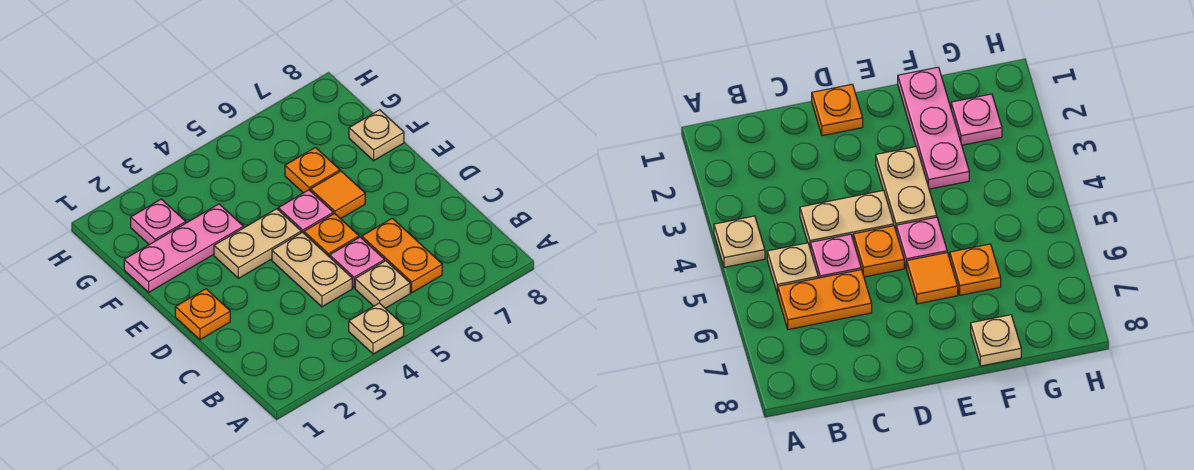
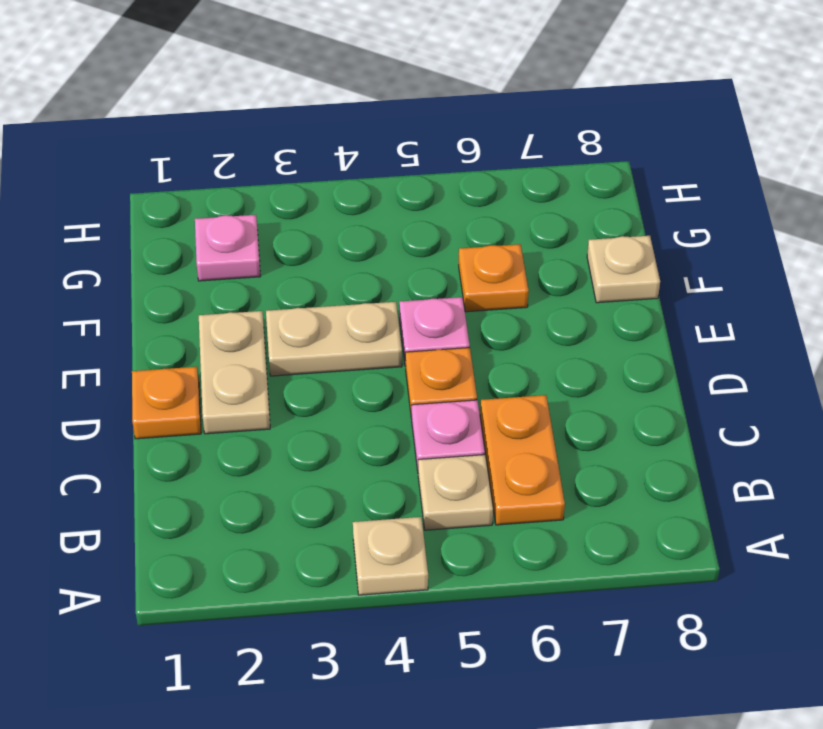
tan 1x2 plate [272,232,352,307] -> tan 1x2 plate moved to [199,311,270,434]
orange 1x1 tile [310,171,365,219] -> none
pink 1x3 plate [124,204,243,292] -> none

